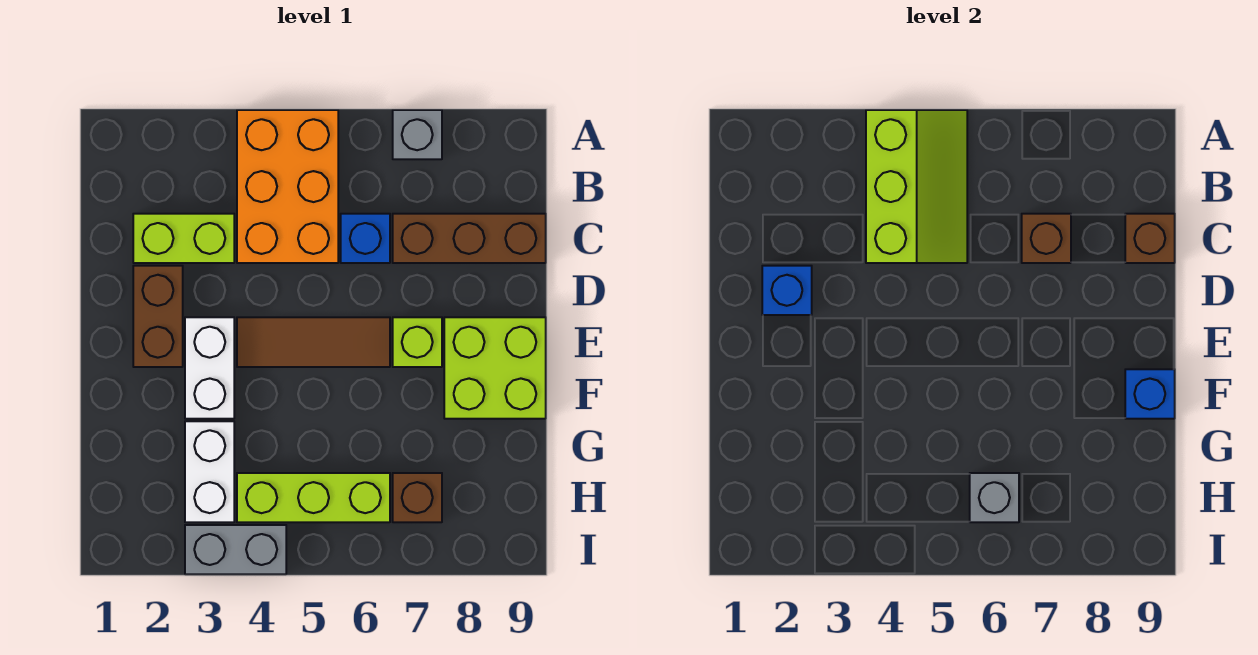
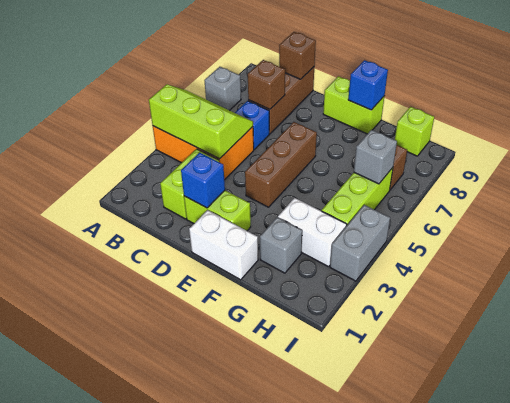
brown 1x2 brick [133,266,183,367] -> lime 1x2 brick [184,191,251,231]
white 1x2 brick [185,317,234,419] -> white 1x2 brick moved to [189,210,258,280]
brown 1x3 tile [237,317,390,367] -> brown 1x3 brick [245,122,317,207]
lime 1x1 brick [393,317,442,367] -> lime 1x1 brick moved to [395,107,434,156]
lime 2x2 brick [444,317,546,419] -> lime 1x2 brick [323,76,384,134]
none -> grey 1x1 brick [260,217,302,273]

